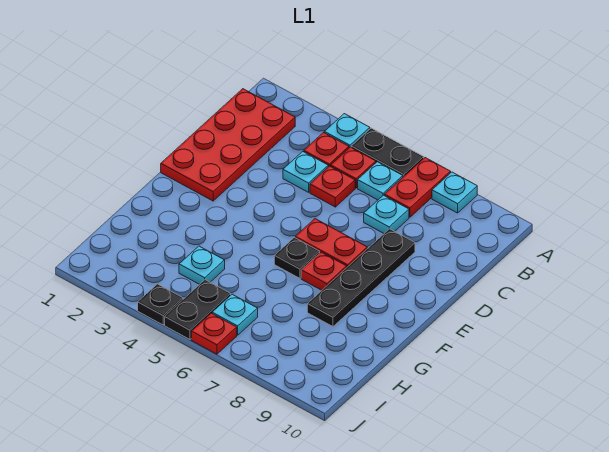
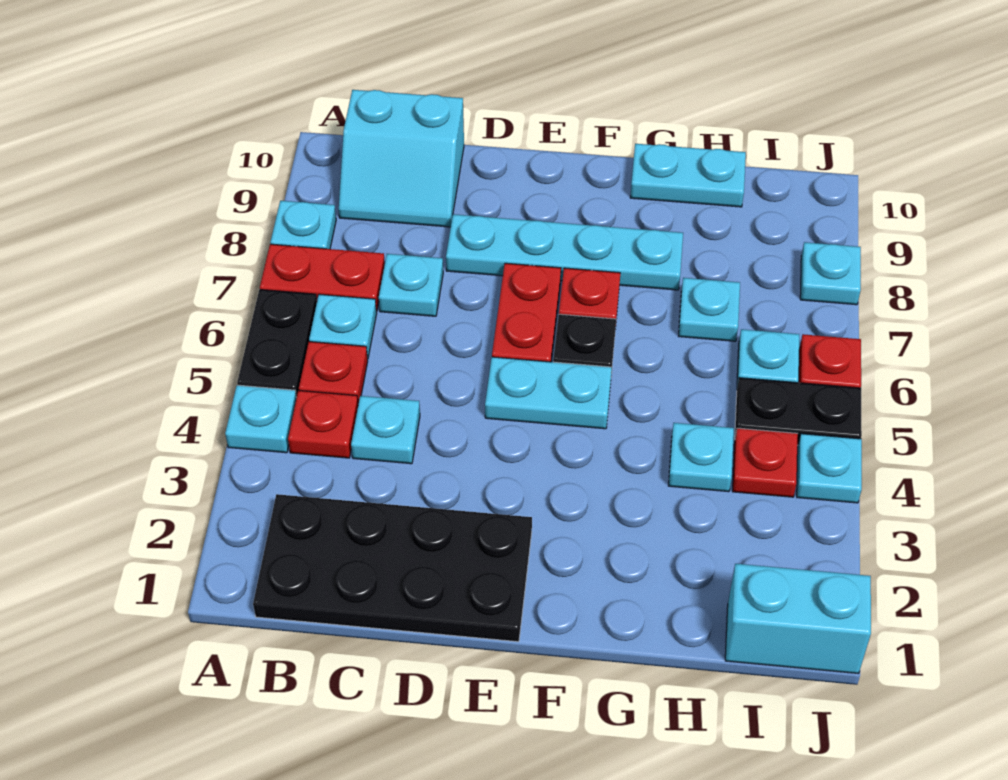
red 2x4 plate [161,89,295,201] -> black 2x4 plate [253,494,532,642]
none -> cyan 2x2 slope [339,90,464,227]
red 1x1 plate [310,166,355,207] -> red 1x1 plate moved to [732,428,798,497]
black 1x4 plate [307,229,415,327] -> cyan 1x4 plate [446,214,683,290]
none -> cyan 1x2 plate [485,357,612,429]
none -> cyan 1x2 plate [630,144,746,207]
none -> cyan 1x1 plate [679,278,740,341]
none -> cyan 1x2 brick [725,564,871,674]
black 1x1 plate [138,284,183,325] -> cyan 1x1 plate [797,434,862,503]
none -> cyan 1x1 plate [800,242,861,305]

